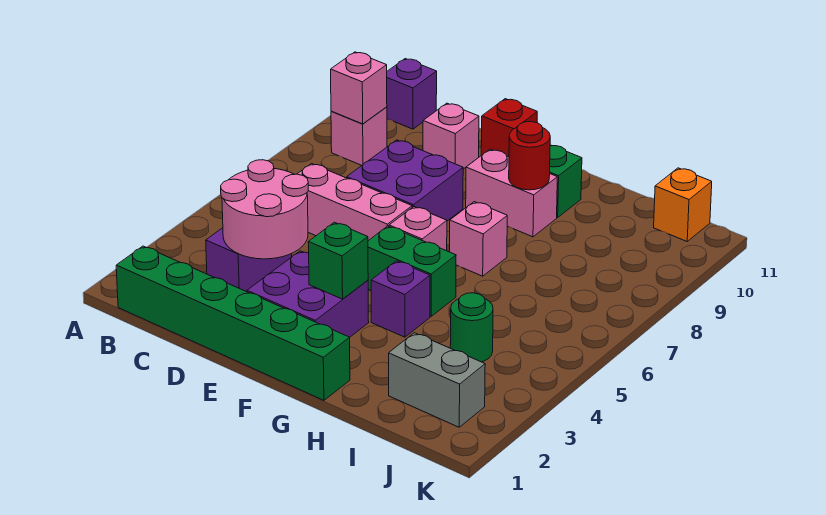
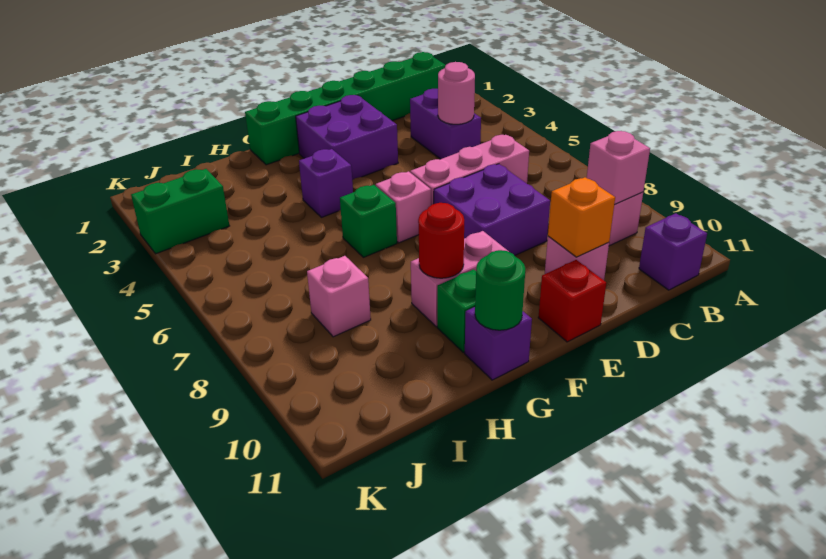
pink 2x2 round brick [221,160,308,259] -> pink 1x1 round brick [438,62,475,124]
green 1x1 brick [308,222,368,299] -> green 1x1 brick moved to [340,185,397,257]
green 1x2 brick [368,226,456,316] -> green 1x2 brick moved to [131,169,229,254]
pink 1x1 brick [450,202,507,276] -> pink 1x1 brick moved to [307,256,371,337]
none -> purple 1x1 brick [465,307,532,380]
grey 1x2 brick [389,333,485,427] -> none
green 1x1 round brick [450,293,493,362] -> green 1x1 round brick moved to [475,250,525,330]
orange 1x1 brick [654,168,712,241] -> orange 1x1 brick moved to [548,177,615,257]

